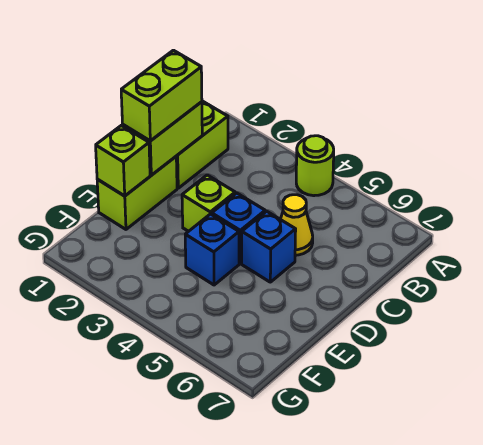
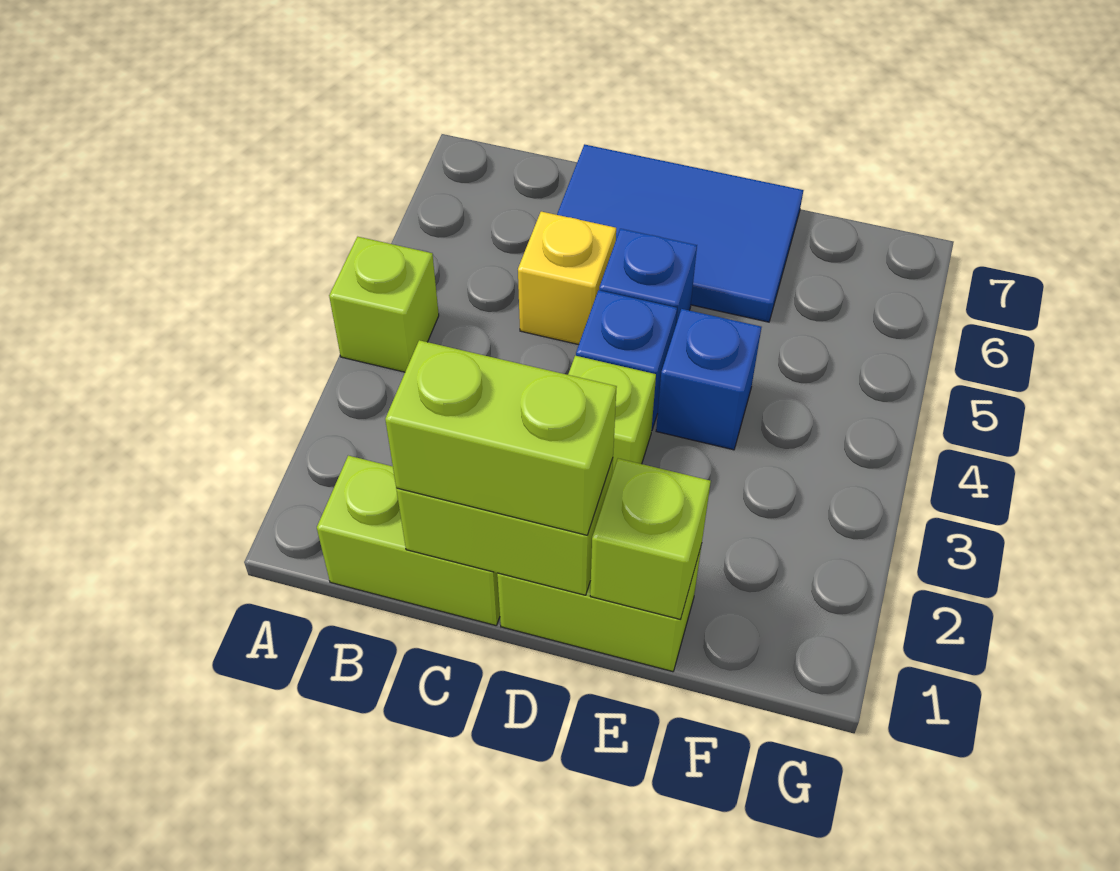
lime 1x1 round brick [296,136,334,196] -> lime 1x1 brick [329,237,439,372]
yellow 1x1 cone [280,195,313,255] -> yellow 1x1 brick [518,212,616,345]
none -> blue 2x3 tile [557,144,803,322]

